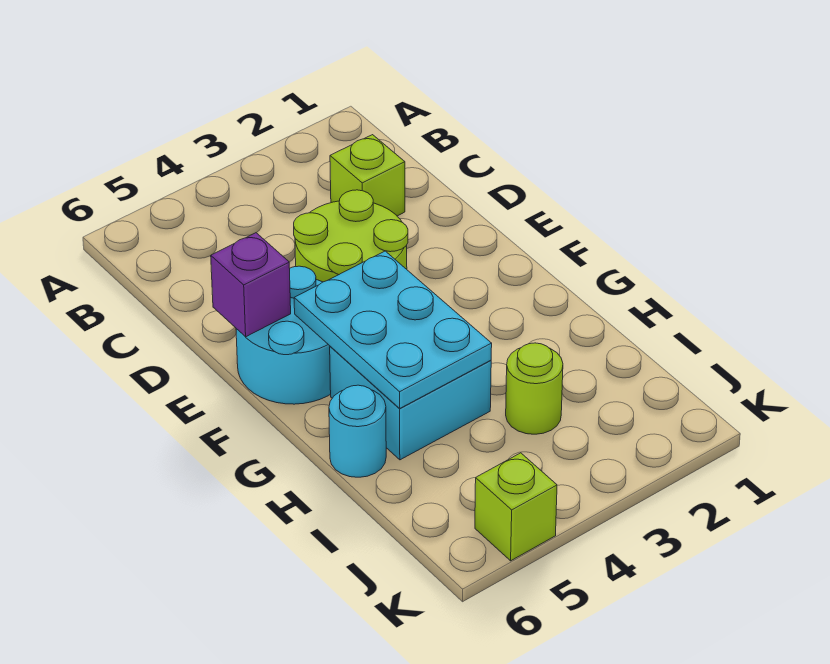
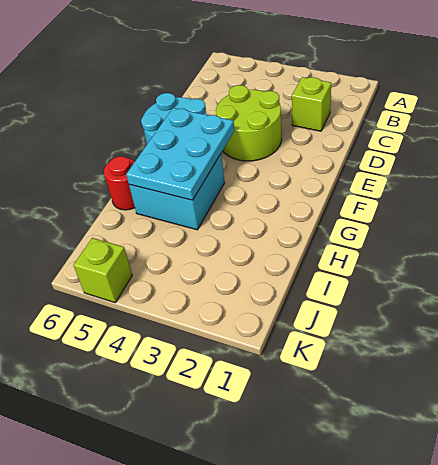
purple 1x1 brick [211,233,291,337] -> none
cyan 1x1 round brick [329,385,386,477] -> red 1x1 round brick [104,157,135,210]
lime 1x1 round brick [506,343,563,434] -> none

